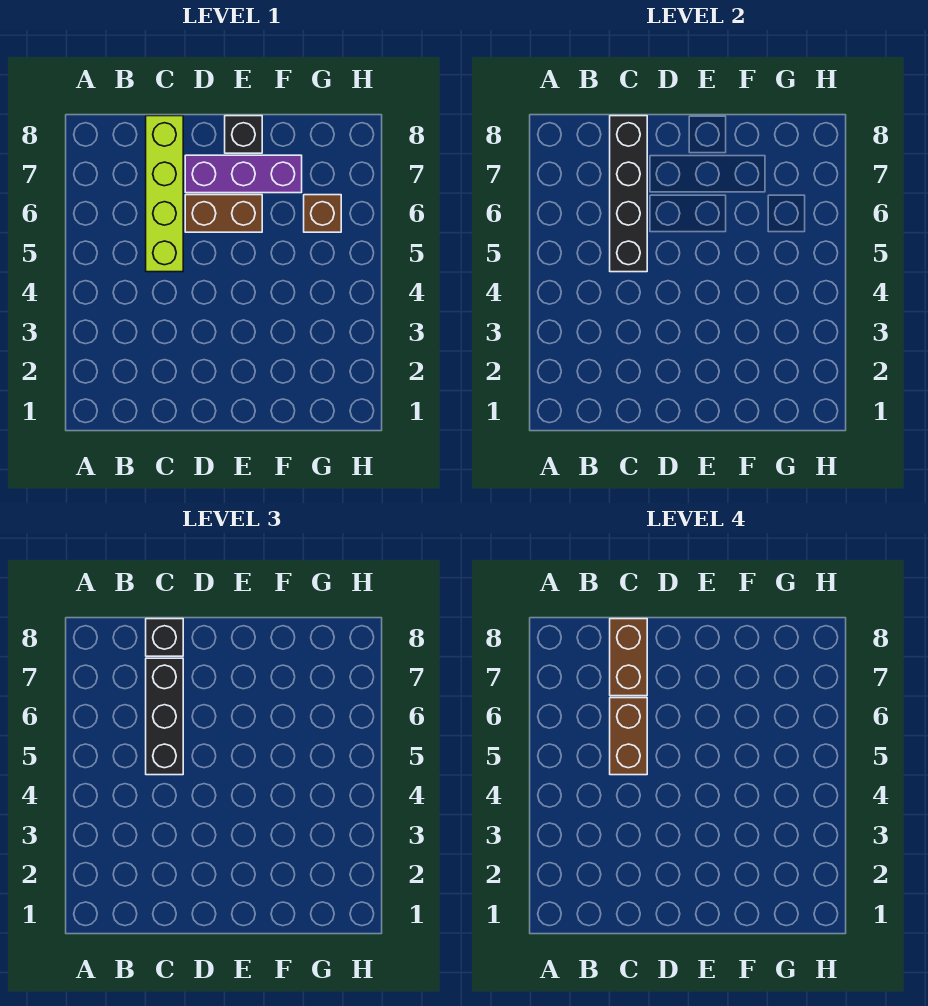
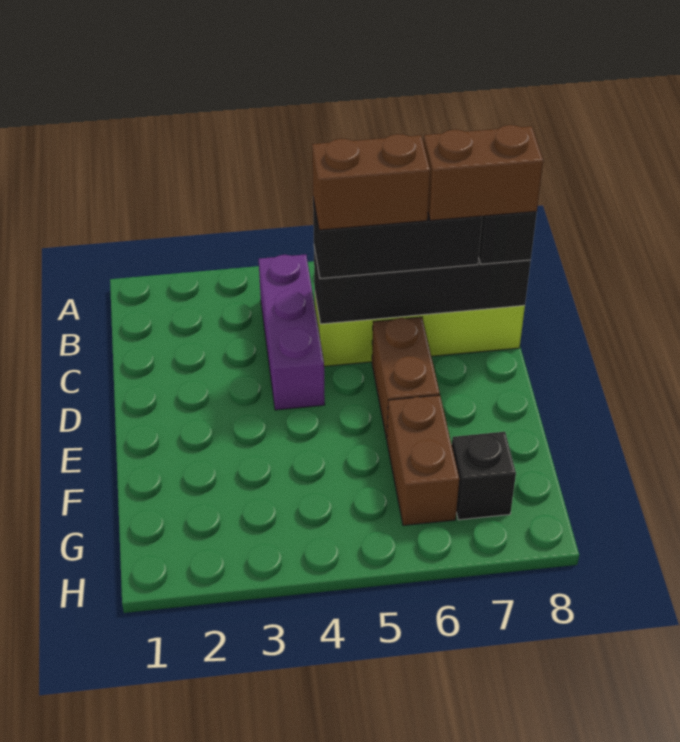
purple 1x3 brick [185,155,302,193] -> purple 1x3 brick moved to [259,254,325,410]
black 1x1 brick [225,116,262,153] -> black 1x1 brick moved to [452,432,516,520]
brown 1x1 brick [304,195,341,232] -> brown 1x2 brick [387,395,459,525]

